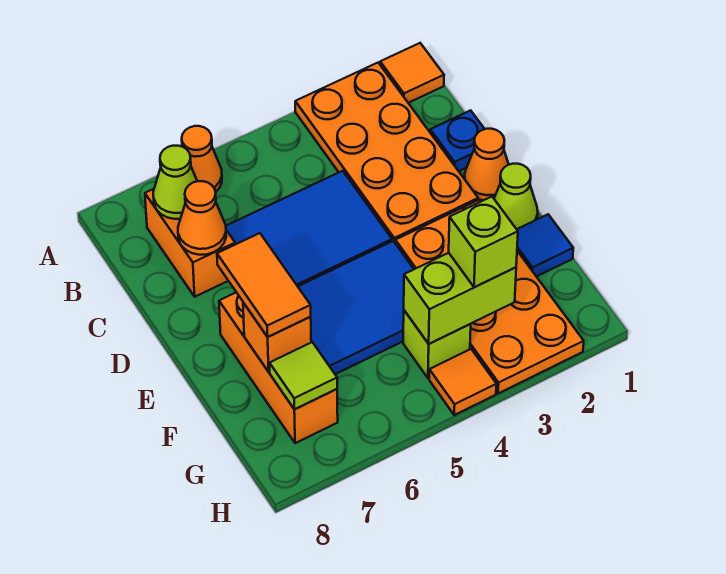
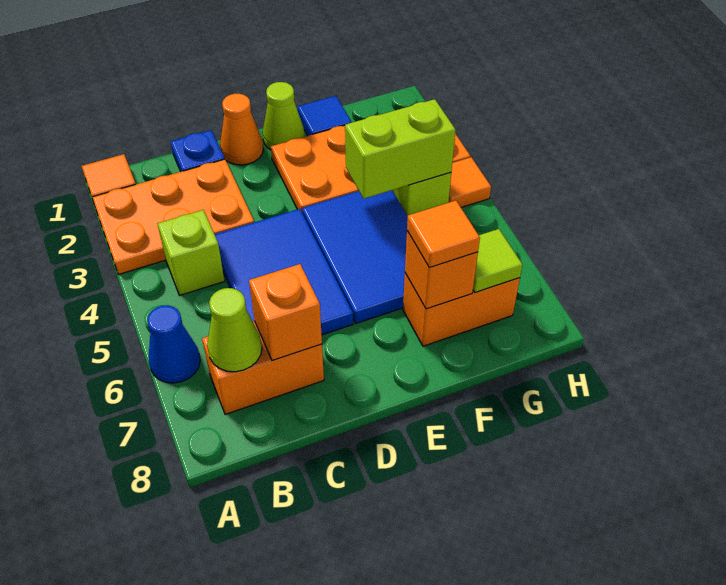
orange 2x4 plate [295,63,478,242] -> orange 2x3 plate [92,159,254,274]
orange 1x1 cone [182,126,222,192] -> blue 1x1 cone [147,305,200,383]
orange 1x1 cone [178,181,226,255] -> orange 1x1 brick [249,264,322,360]
orange 1x3 brick [219,292,338,443] -> orange 1x2 brick [403,273,520,346]
orange 1x2 tile [217,233,311,337] -> orange 1x1 tile [407,201,480,267]
lime 1x2 brick [404,253,516,344] -> lime 1x2 brick turned to [345,99,455,199]
lime 1x1 brick [449,197,518,287] -> lime 1x1 brick moved to [158,210,225,295]

